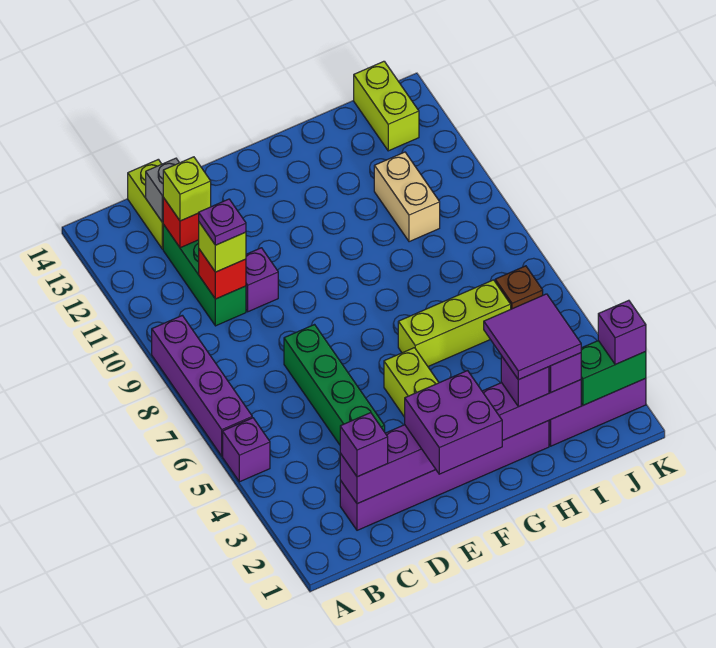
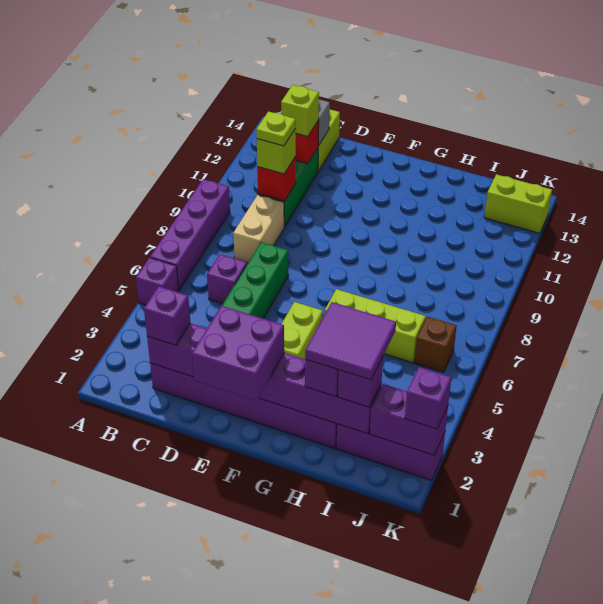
purple 1x1 plate [199,199,246,245] -> lime 1x1 plate [256,111,296,146]
purple 1x1 brick [246,248,278,312] -> purple 1x1 brick moved to [207,254,247,304]
tan 1x2 brick [374,152,440,242] -> tan 1x2 brick moved to [233,195,284,262]
green 1x2 brick [581,341,646,405] -> purple 1x2 brick [370,384,448,455]
lime 1x2 brick [354,61,419,151] -> lime 1x2 brick turned to [484,174,552,233]

